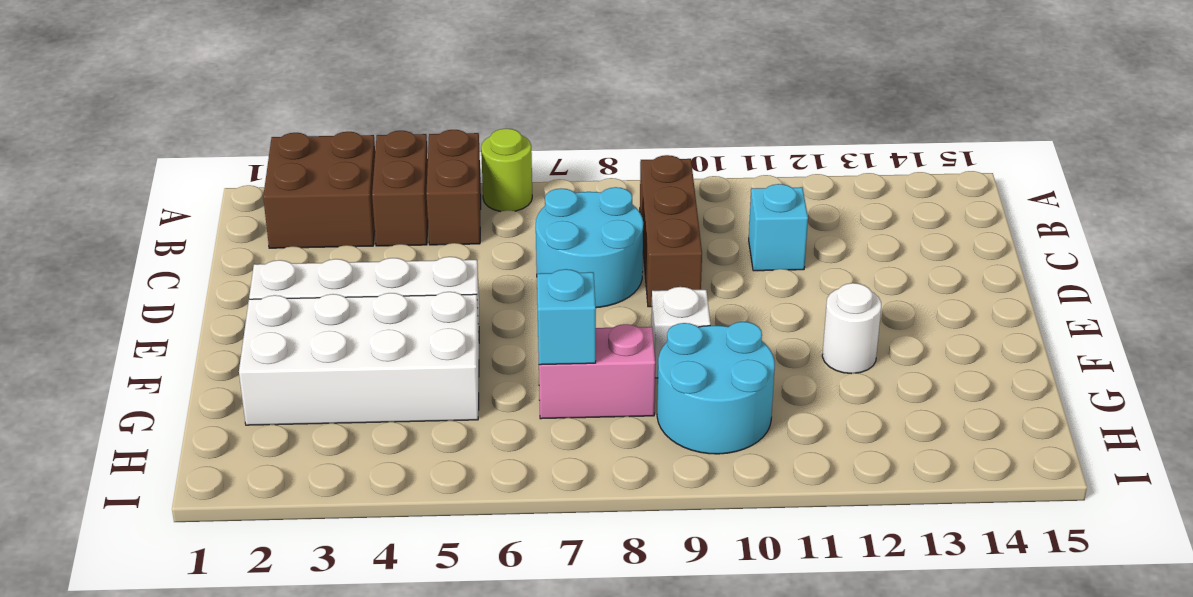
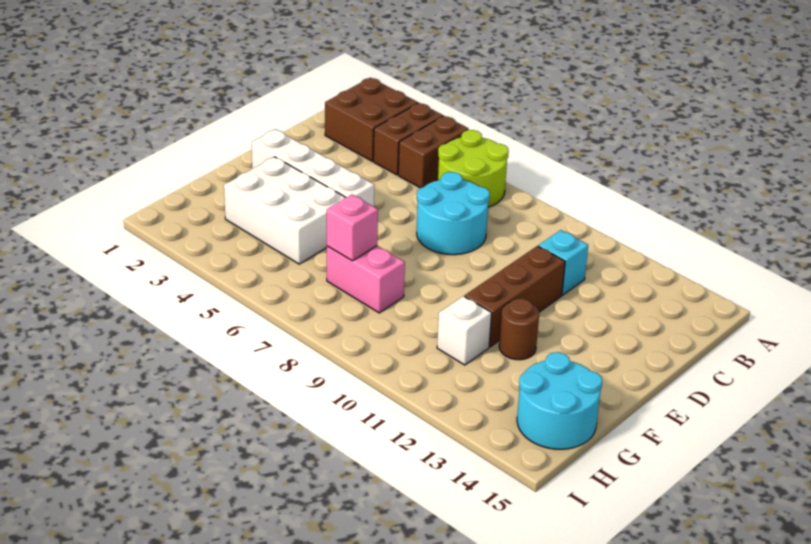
lime 1x1 round brick [481,129,532,212] -> lime 2x2 round brick [438,130,509,207]
brown 1x3 brick [640,155,702,307] -> brown 1x3 brick moved to [465,246,565,347]
white 2x4 brick [239,292,479,425] -> white 2x3 brick [224,157,346,264]
white 1x1 brick [651,287,710,378] -> white 1x1 brick moved to [437,296,492,365]
white 1x1 round brick [822,283,881,374] -> brown 1x1 round brick [499,299,539,360]
cyan 1x1 brick [537,269,596,365] -> pink 1x1 brick [327,195,378,261]
cyan 2x2 round brick [657,322,775,454] -> cyan 2x2 round brick moved to [517,352,602,449]

